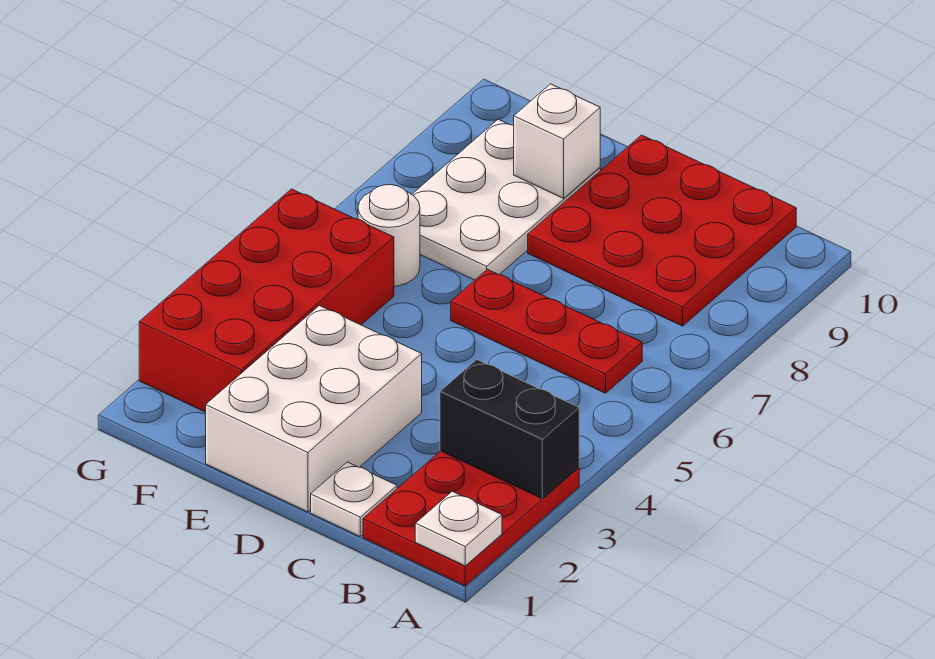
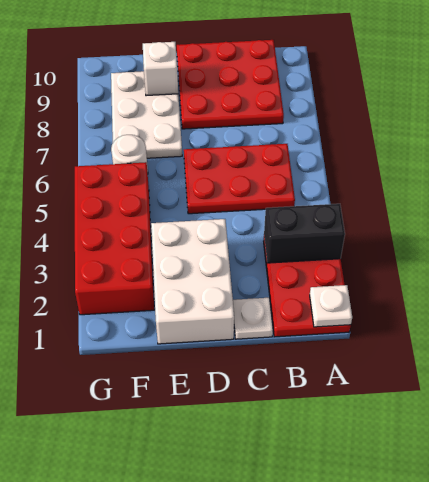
red 1x3 plate [451,269,642,393] -> red 2x3 plate [184,144,295,214]

